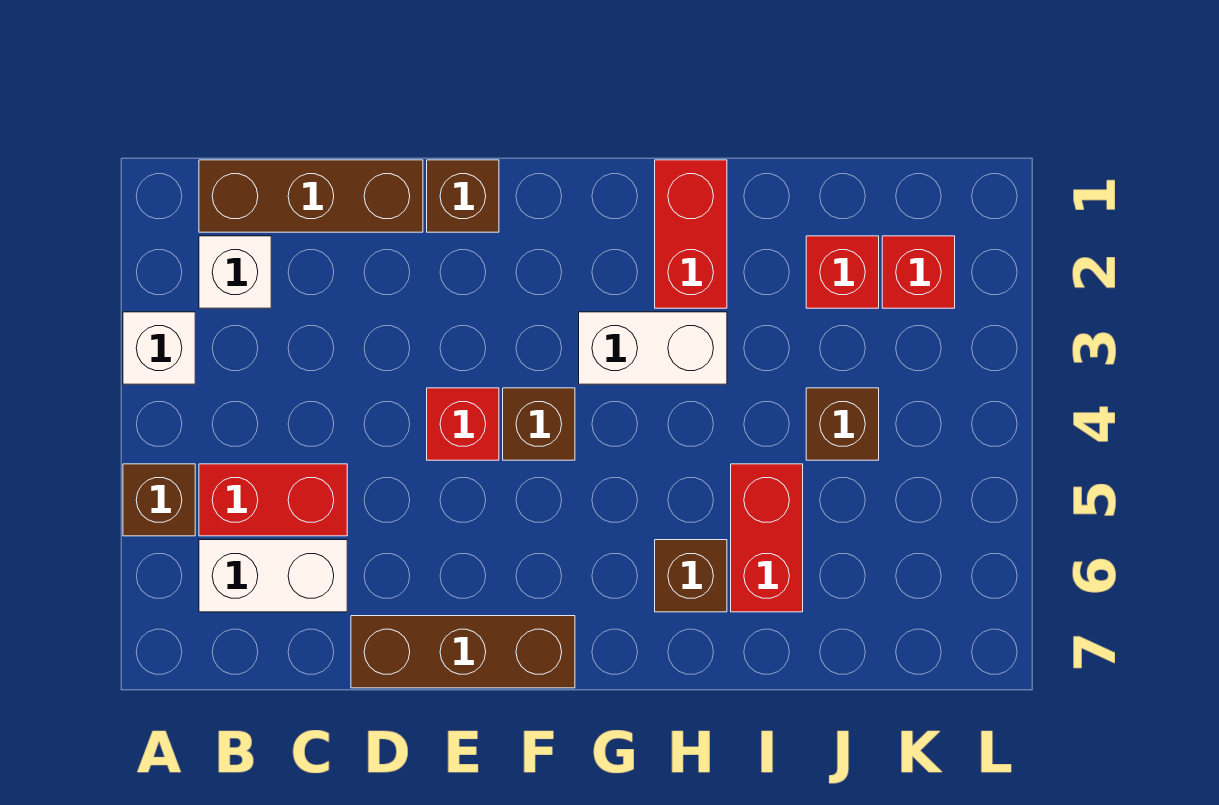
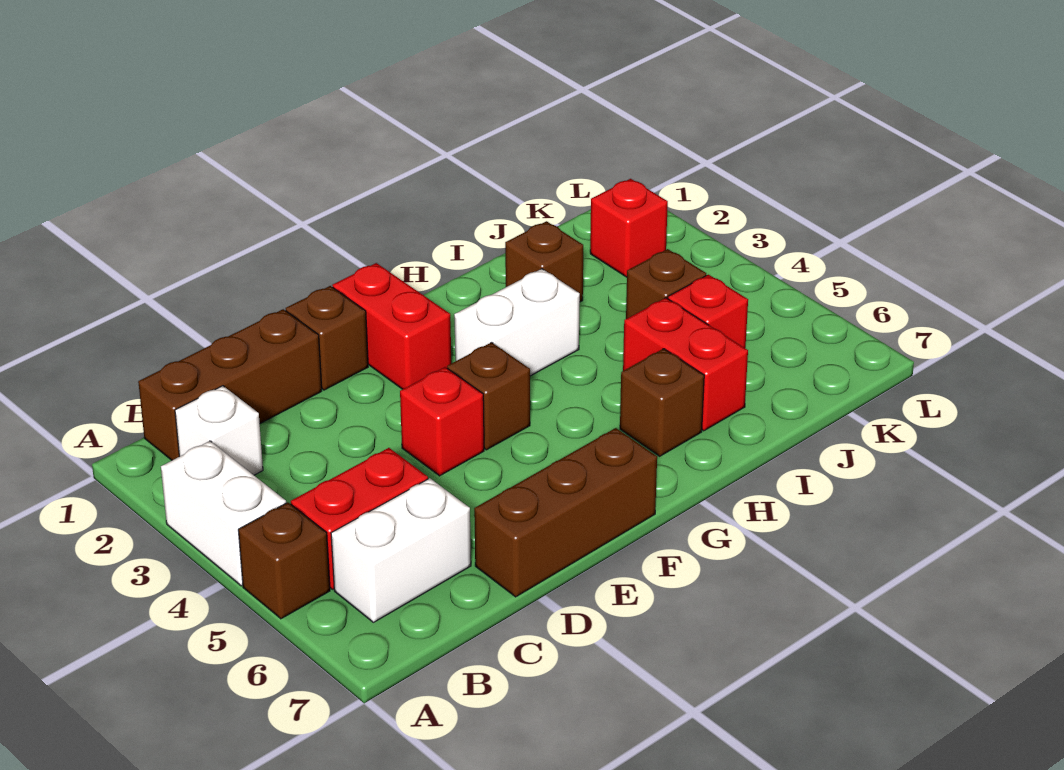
white 1x1 brick [123,312,195,384] -> white 1x2 brick [161,441,286,586]
red 1x2 brick [655,160,727,308] -> red 1x2 brick moved to [332,263,451,389]
none -> brown 1x1 brick [505,221,583,302]
red 1x1 brick [806,236,879,308] -> red 1x1 brick moved to [668,275,748,348]

